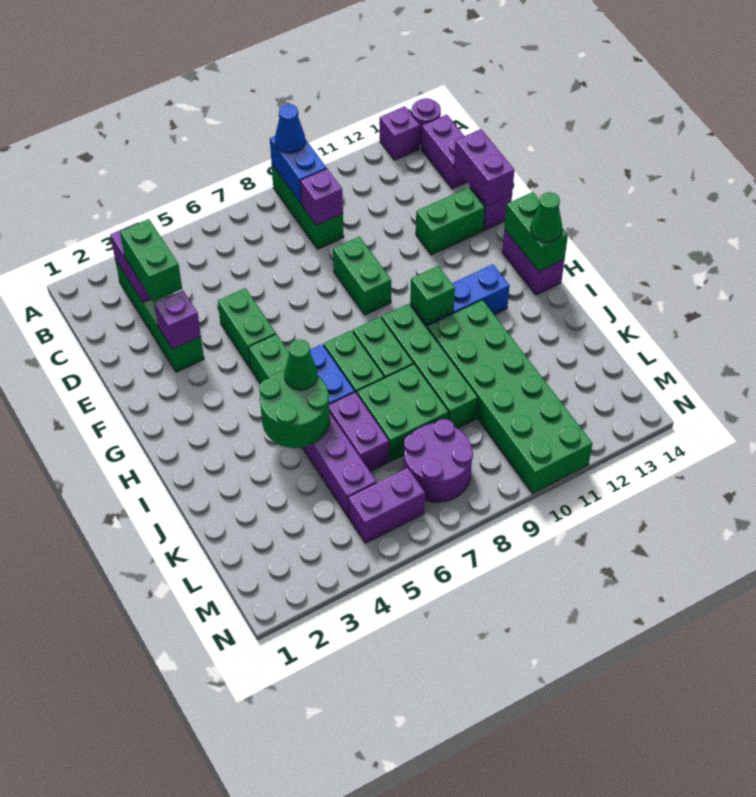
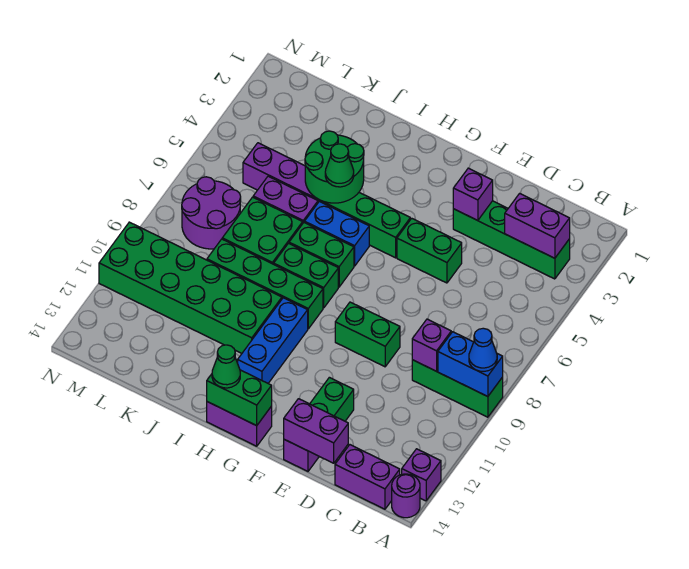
green 1x2 brick [120,219,182,302] -> none
green 1x1 brick [410,266,455,324] -> none
purple 1x2 brick [348,468,425,543] -> none

